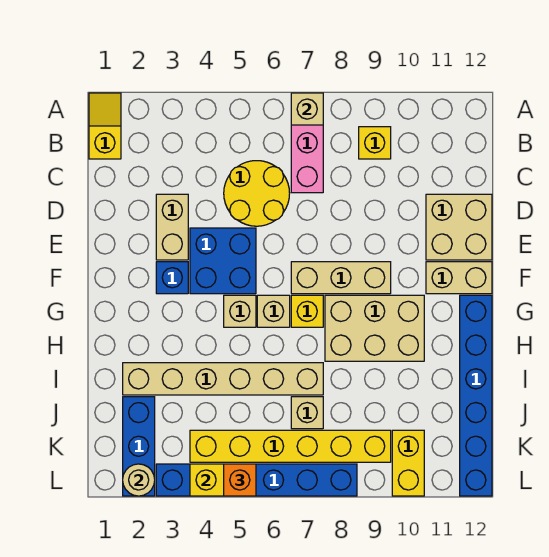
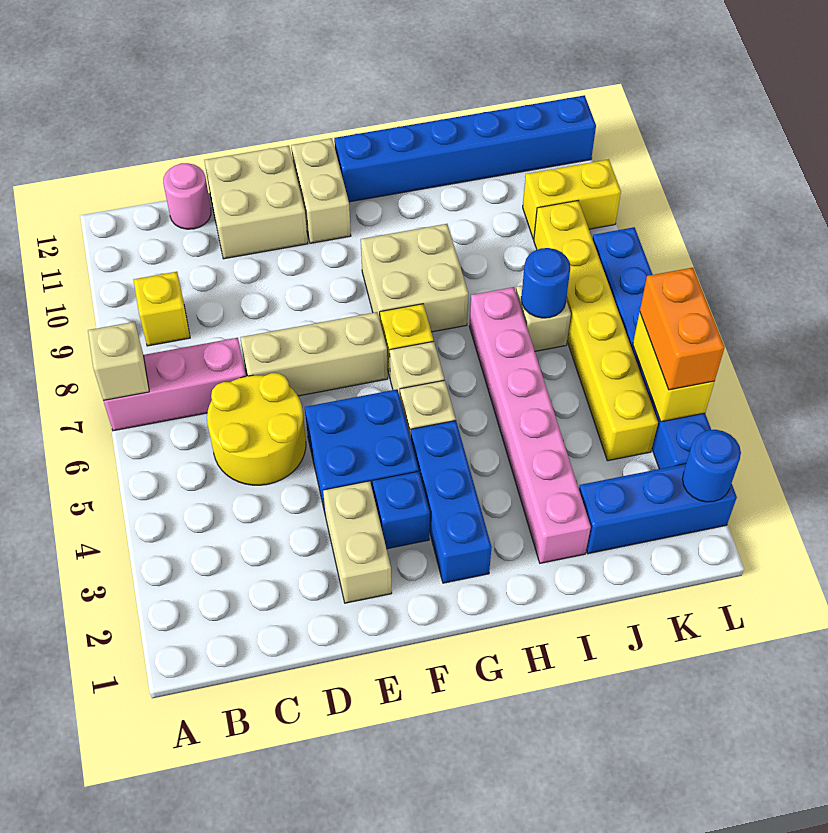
yellow 1x2 slope [89,93,121,159] -> none
none -> pink 1x1 round brick [163,163,211,229]
tan 1x2 brick [156,194,188,260] -> tan 1x2 brick turned to [323,481,392,603]
tan 1x3 brick [291,262,391,294] -> tan 1x3 brick turned to [240,312,388,396]
none -> blue 1x3 brick [411,421,492,583]
tan 2x3 brick [325,295,424,361] -> tan 2x2 brick [361,224,468,332]
tan 1x6 brick [123,363,323,395] -> pink 1x6 brick [469,287,591,563]
none -> blue 1x1 round brick [521,248,570,318]
tan 1x1 round brick [123,464,155,496] -> blue 1x1 round brick [682,430,741,502]
orange 1x1 brick [224,464,256,496] -> orange 1x2 brick [640,268,725,390]

